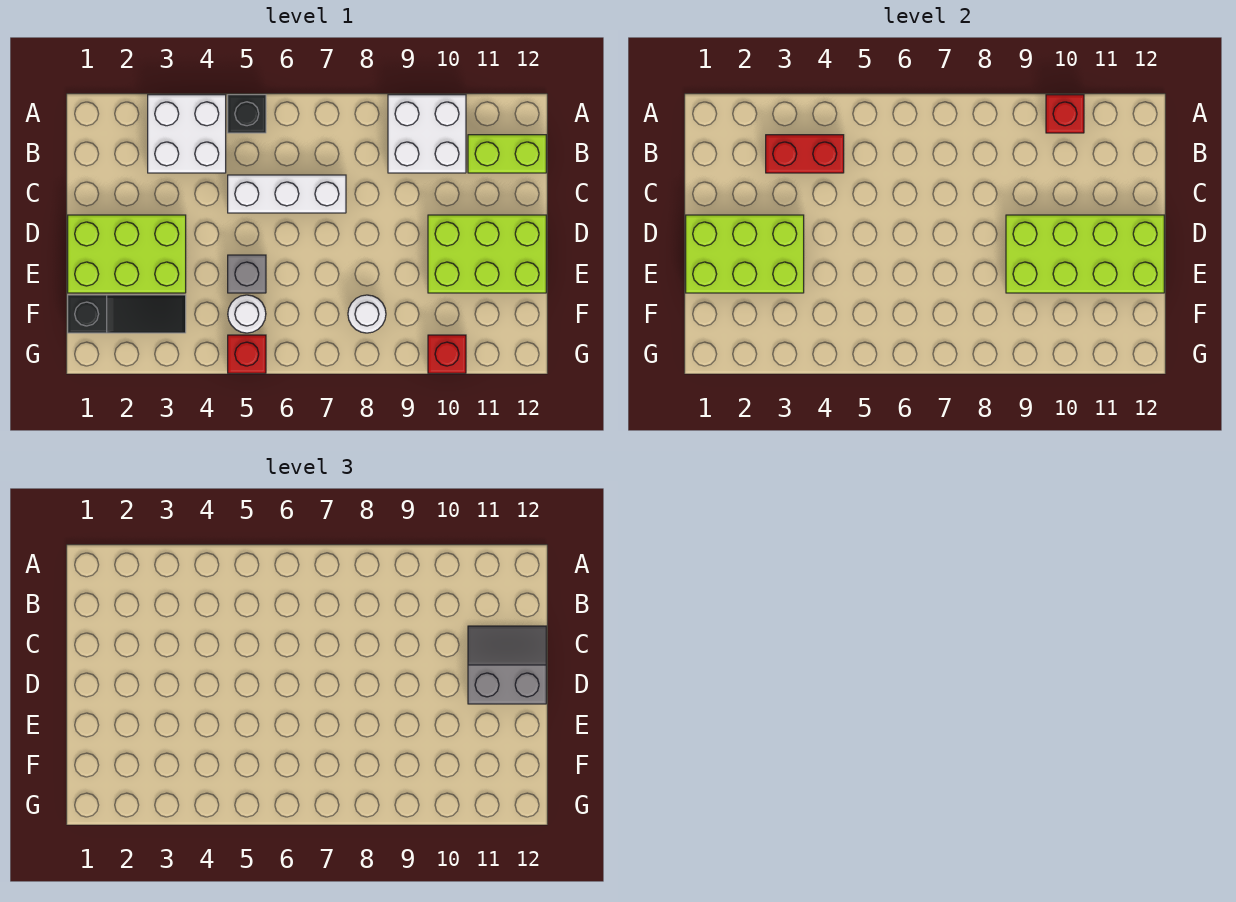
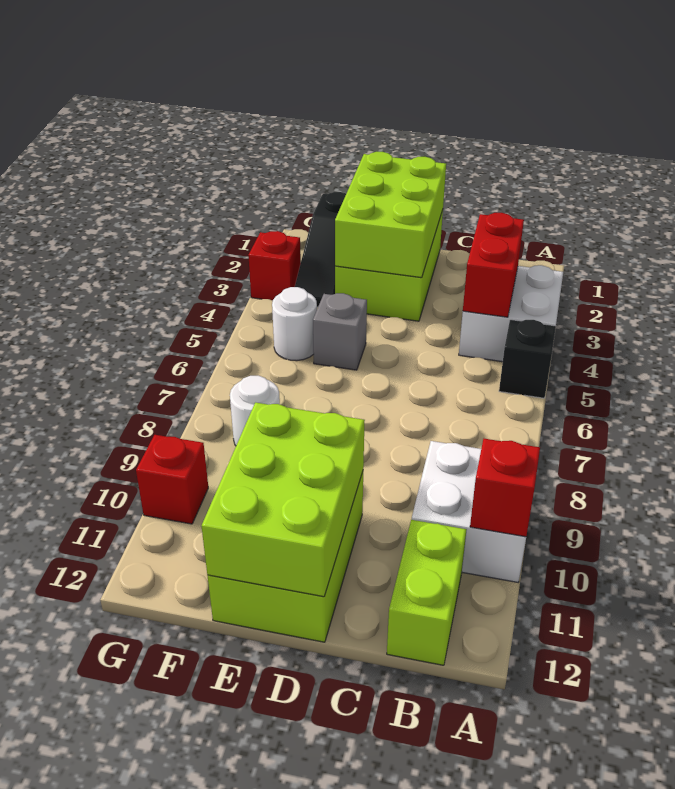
white 1x3 brick [228,175,346,213] -> none
grey 2x2 slope [468,626,546,704] -> none
lime 2x4 brick [1006,215,1164,293] -> lime 2x3 brick [202,403,365,597]
red 1x1 brick [228,335,266,373] -> red 1x1 brick moved to [248,231,301,301]

